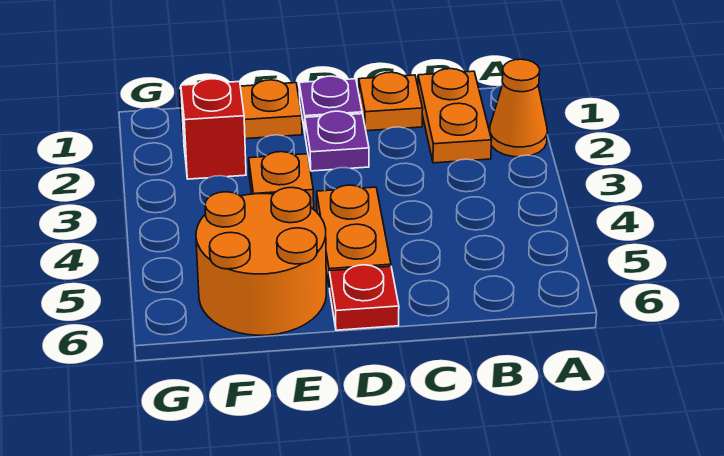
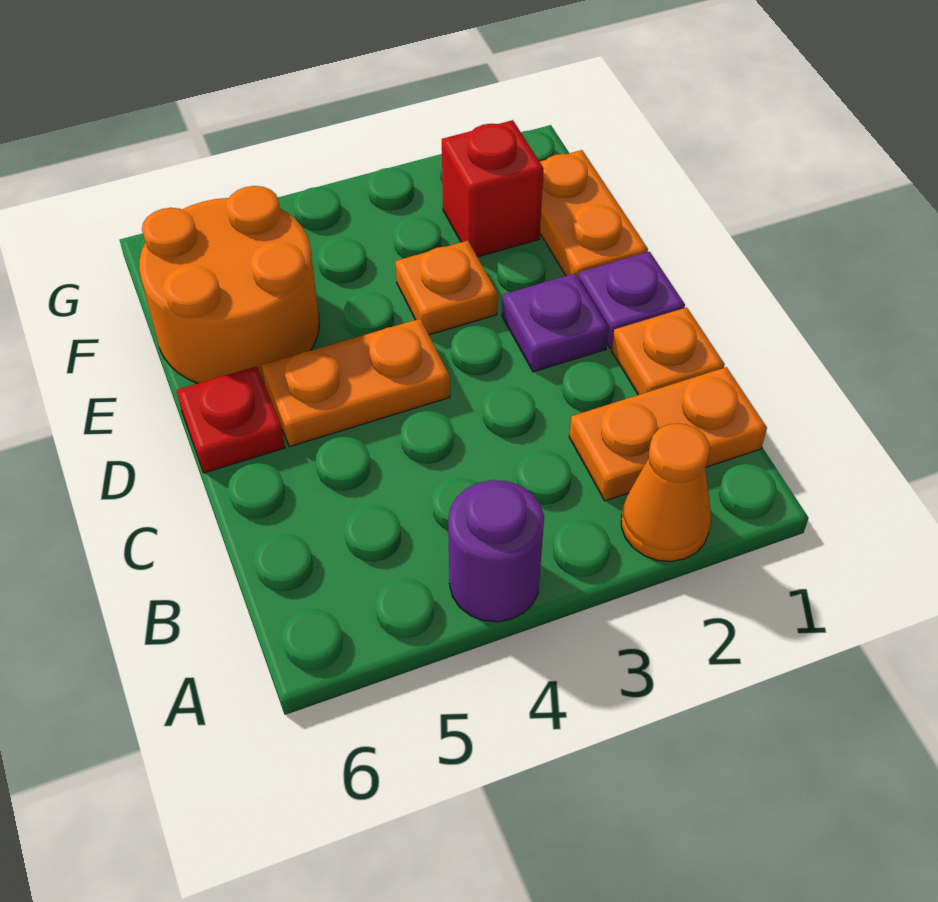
none -> purple 1x1 round brick [448,480,544,622]

